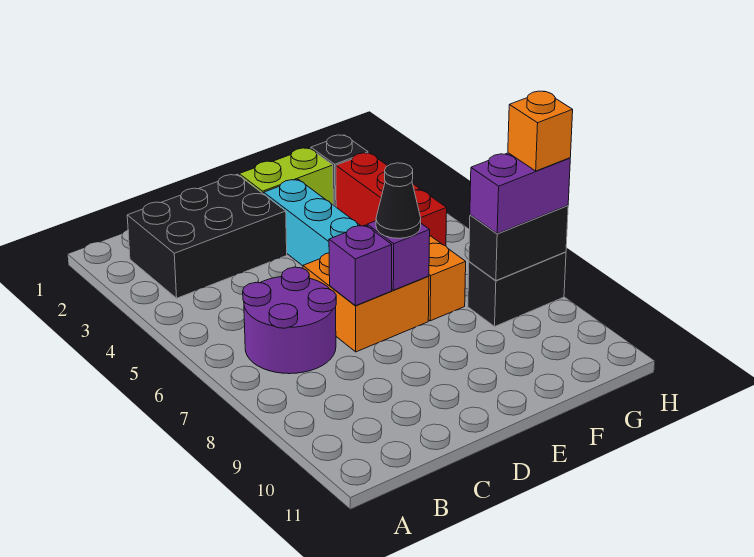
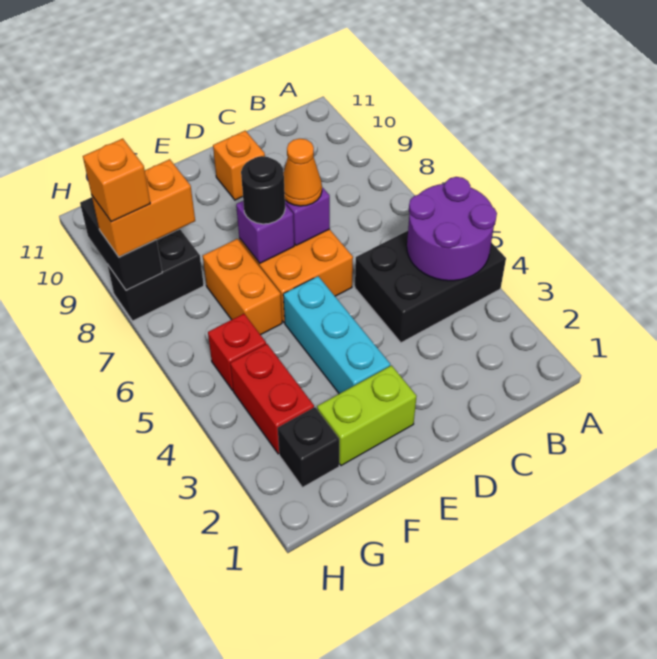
black 2x3 brick [127,174,287,298] -> black 2x3 brick moved to [355,231,506,343]
purple 2x2 round brick [243,267,336,374] -> purple 2x2 round brick moved to [407,177,497,281]
none -> orange 1x1 cone [284,139,322,206]
none -> orange 1x1 brick [213,131,265,200]
black 1x1 cone [376,163,421,238] -> black 1x1 round brick [241,156,285,224]
black 1x2 brick [469,205,568,281] -> black 1x2 brick turned to [80,197,162,290]
purple 1x2 brick [470,153,570,234] -> orange 1x2 brick [92,159,195,257]

